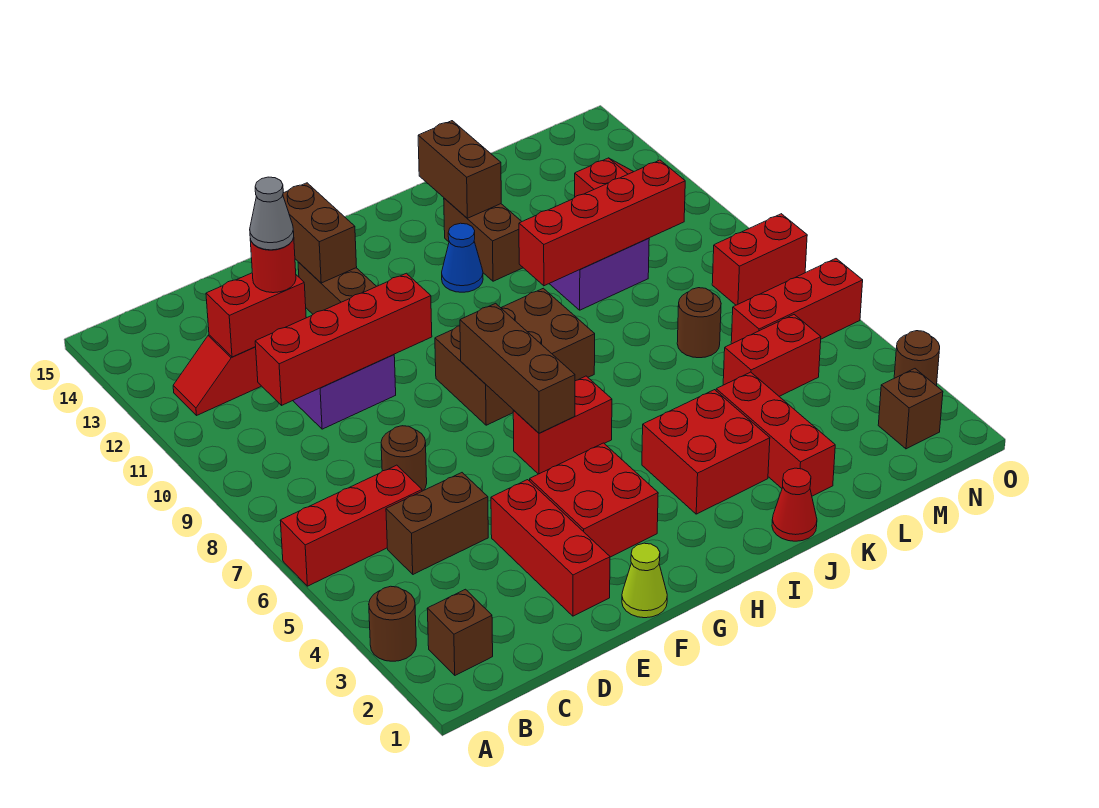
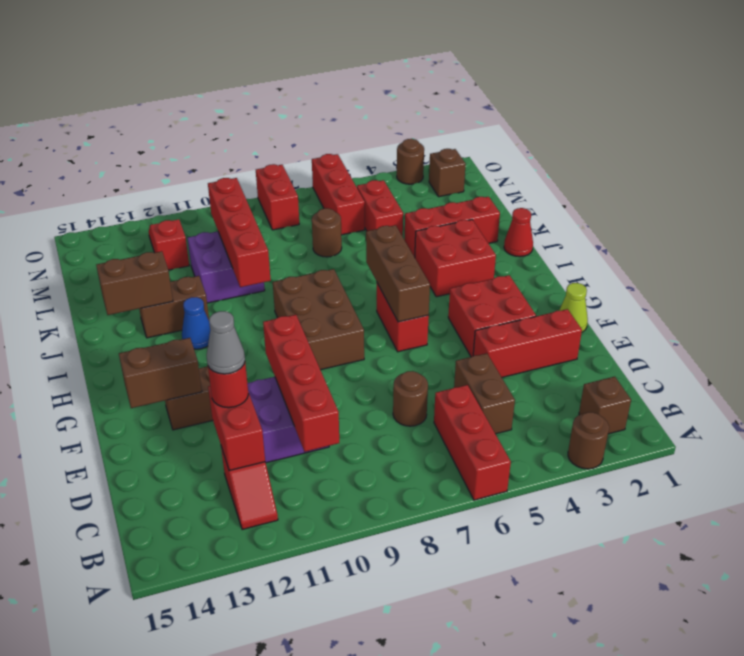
brown 1x3 brick [460,303,575,433] -> brown 1x3 brick turned to [366,225,430,322]

